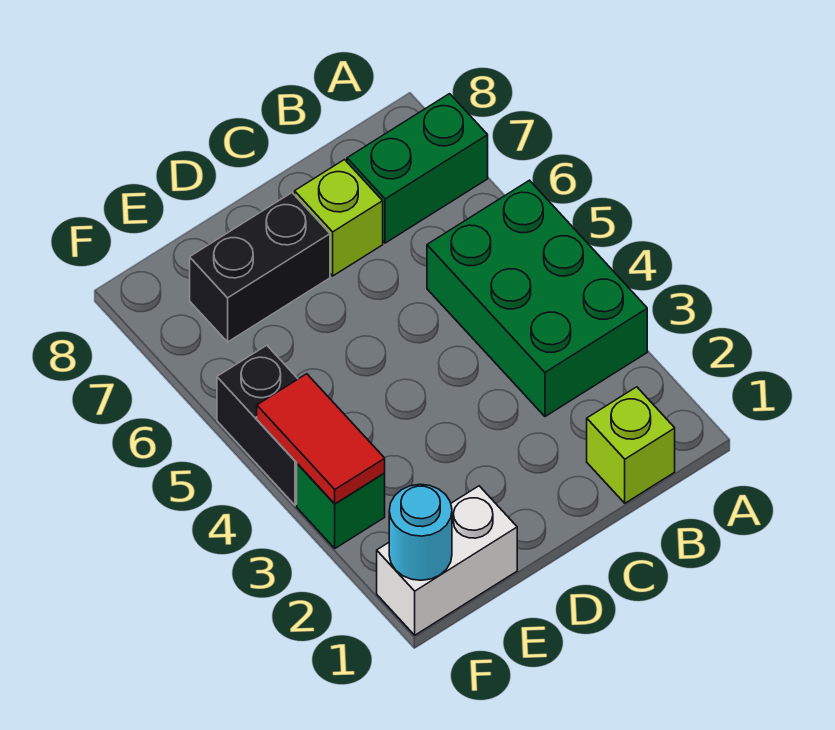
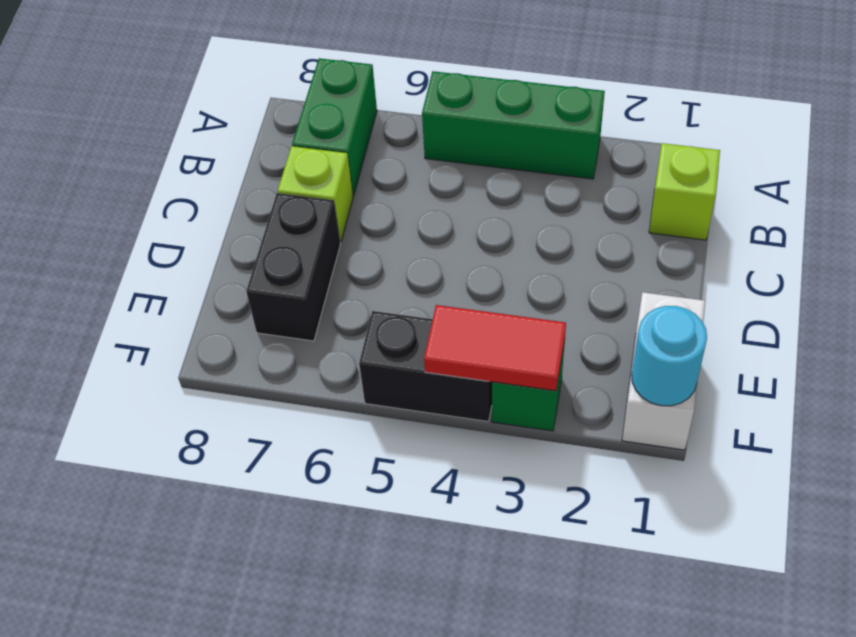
green 2x3 brick [427,180,647,416] -> green 1x3 brick [422,71,605,179]

